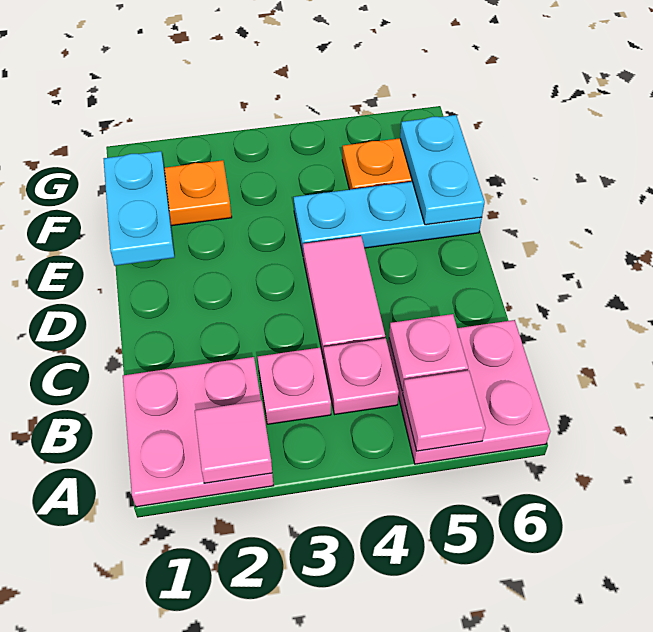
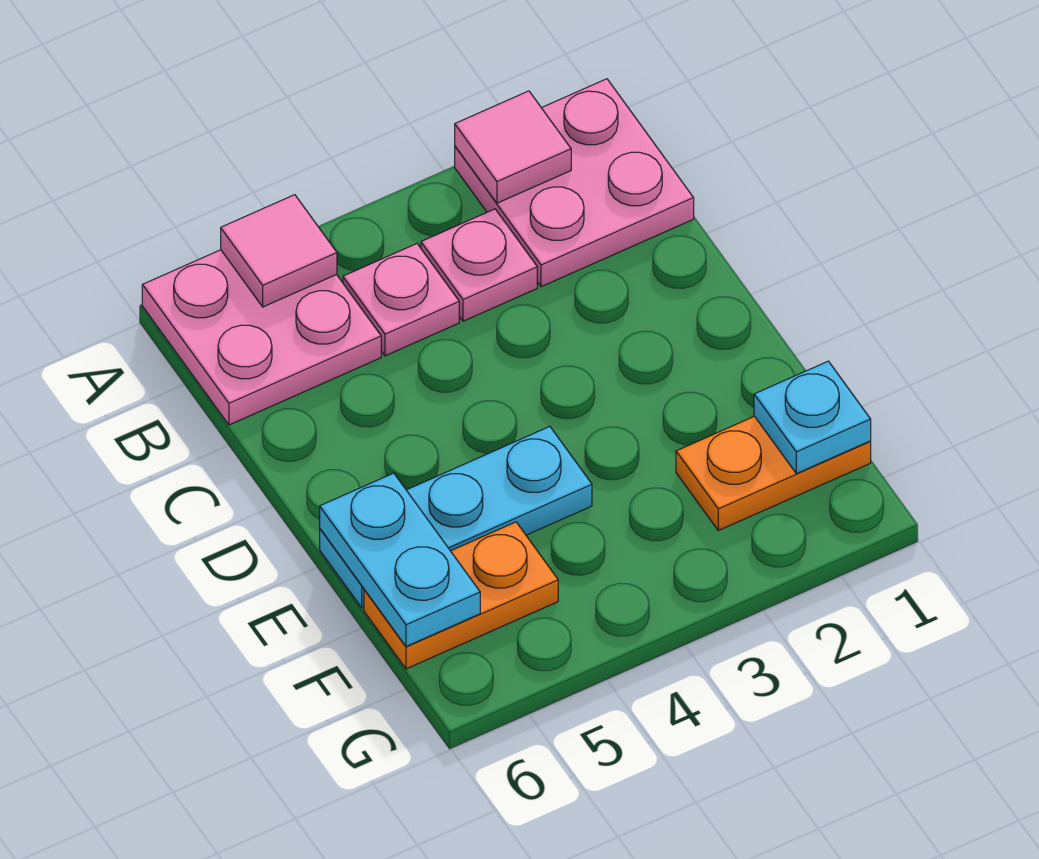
pink 1x1 plate [389,314,468,391] -> none
pink 1x2 tile [303,236,385,358] -> none
cyan 1x2 plate [104,151,175,266] -> cyan 1x1 plate [754,361,871,474]

